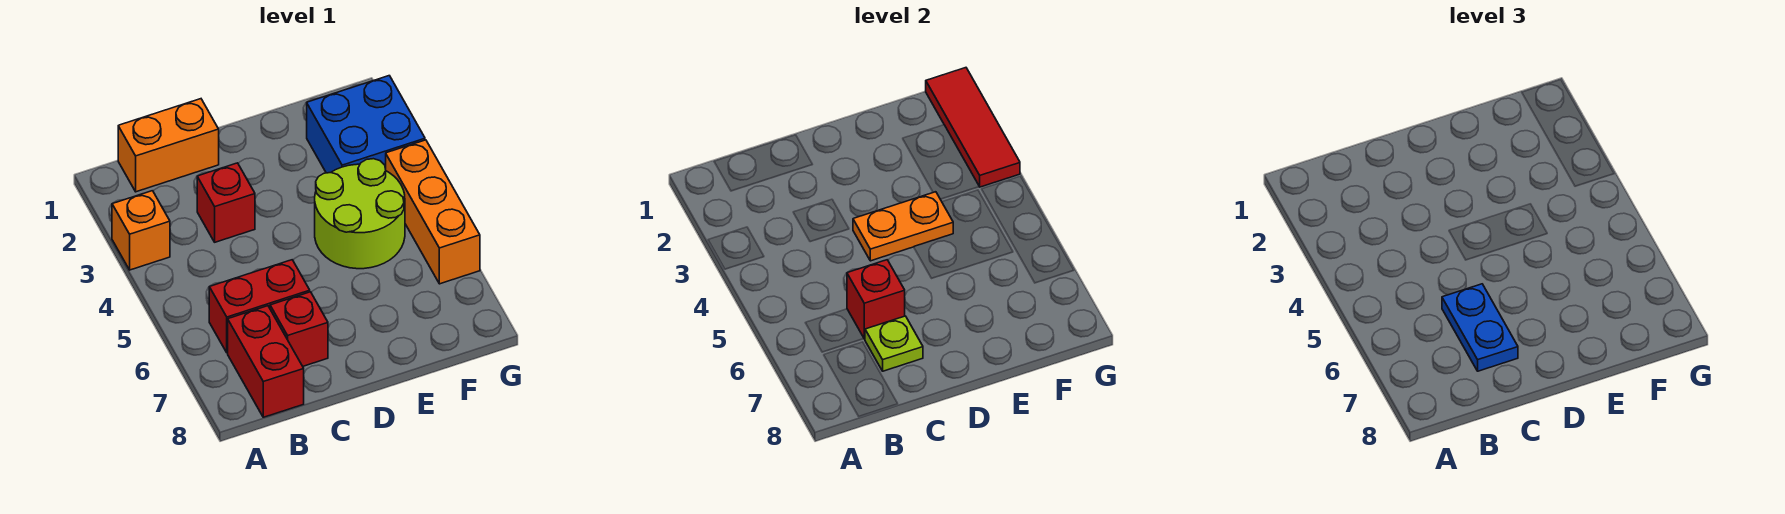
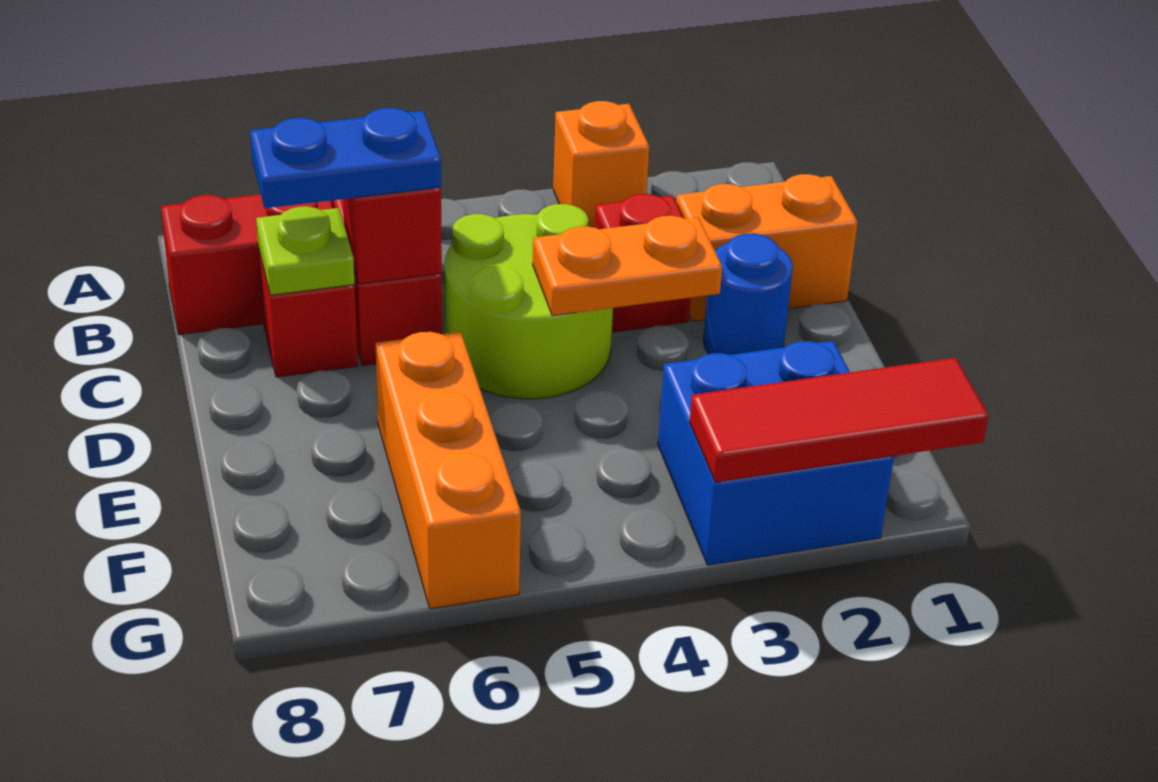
orange 1x2 brick [118,99,219,192] -> orange 1x2 brick turned to [676,174,858,321]
none -> blue 1x1 round brick [703,233,793,355]
orange 1x2 plate [853,192,953,261] -> orange 1x2 plate turned to [533,216,722,316]
lime 2x2 round brick [315,159,405,269] -> lime 2x2 round brick moved to [445,204,613,399]
orange 1x3 brick [386,140,480,284] -> orange 1x3 brick turned to [375,332,521,609]

